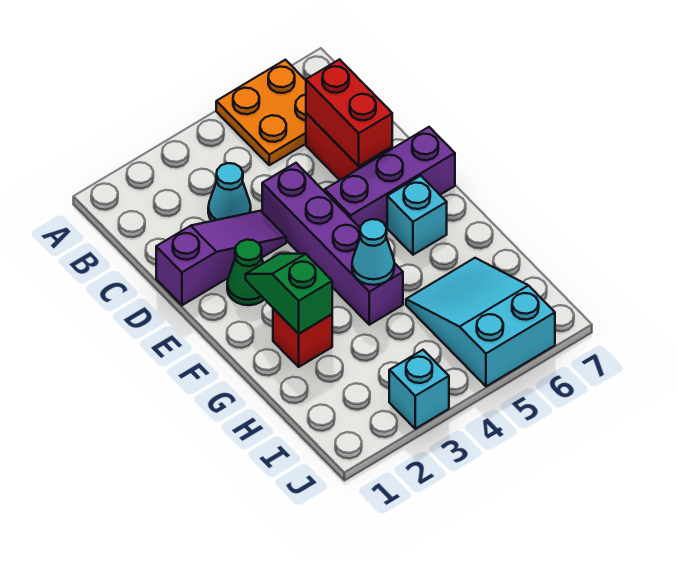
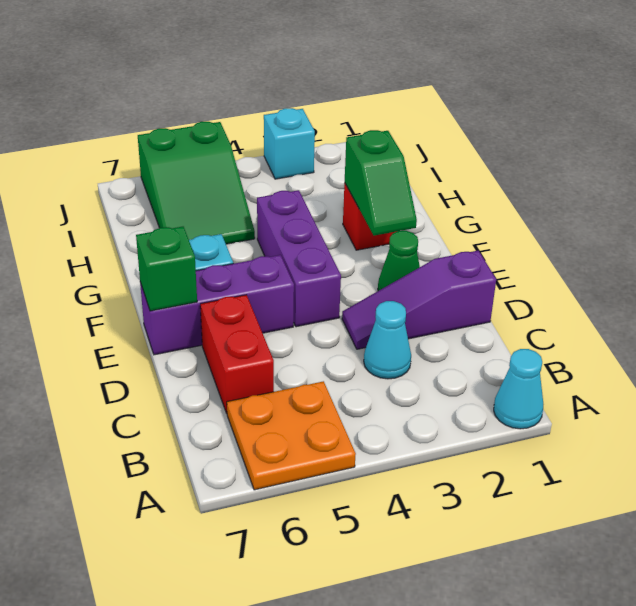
red 1x2 brick [306,59,392,166] -> none
purple 1x4 brick [262,163,403,325] -> purple 1x3 brick [257,190,341,327]
none -> green 1x1 brick [136,227,197,311]
cyan 1x1 cone [352,219,394,285] -> cyan 1x1 cone moved to [494,349,543,429]
cyan 2x3 slope [406,258,555,386] -> green 2x3 slope [138,122,255,244]

